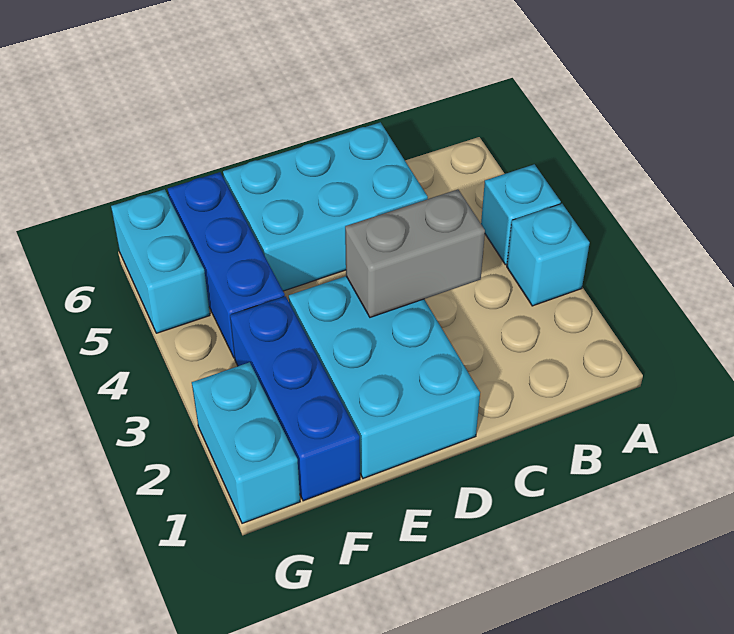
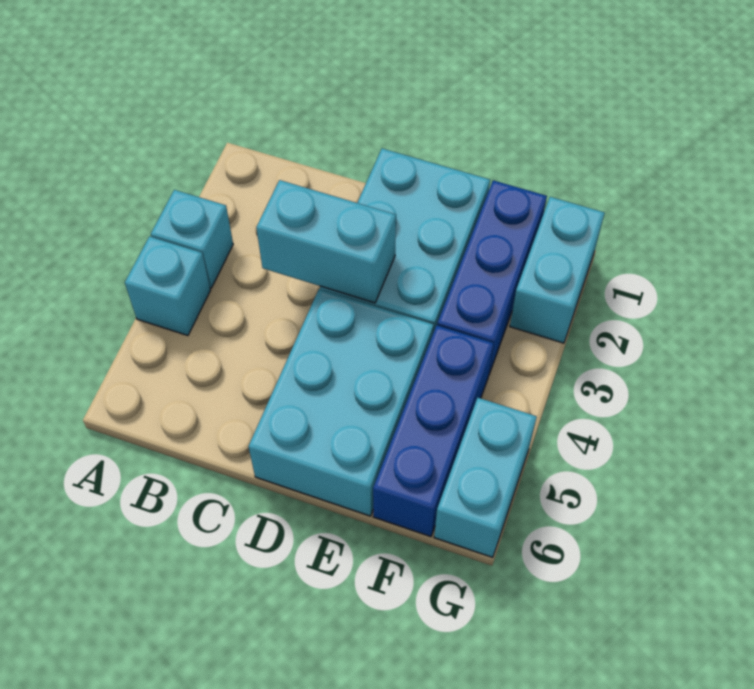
grey 1x2 brick [345,190,485,317] -> cyan 1x2 brick [256,180,396,303]
cyan 2x3 brick [223,122,428,291] -> cyan 2x3 brick turned to [249,289,434,516]

